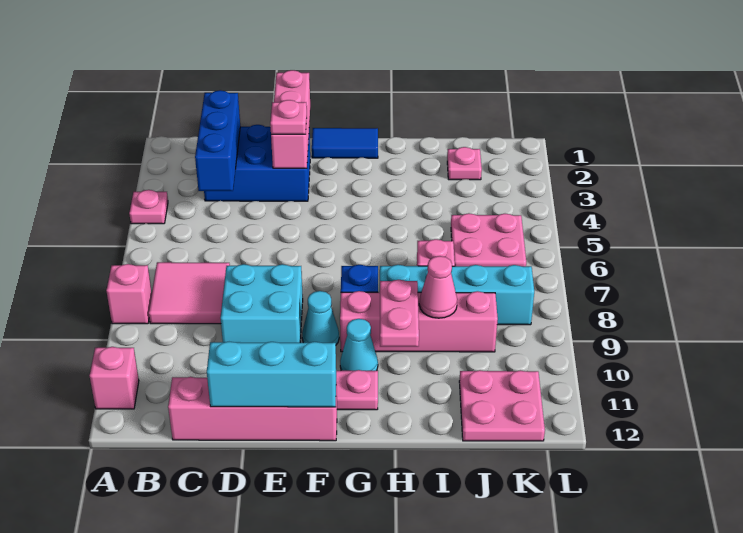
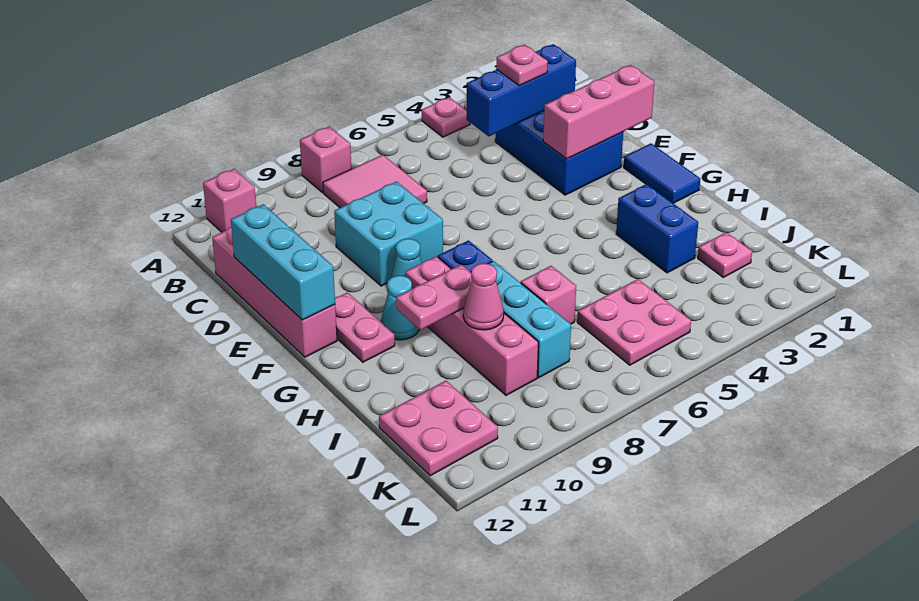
pink 1x1 plate [270,100,307,134] -> pink 1x1 plate moved to [496,45,548,86]
none -> blue 1x2 brick [616,184,698,273]
cyan 1x4 brick [380,265,534,325] -> cyan 1x3 brick [488,261,571,378]

